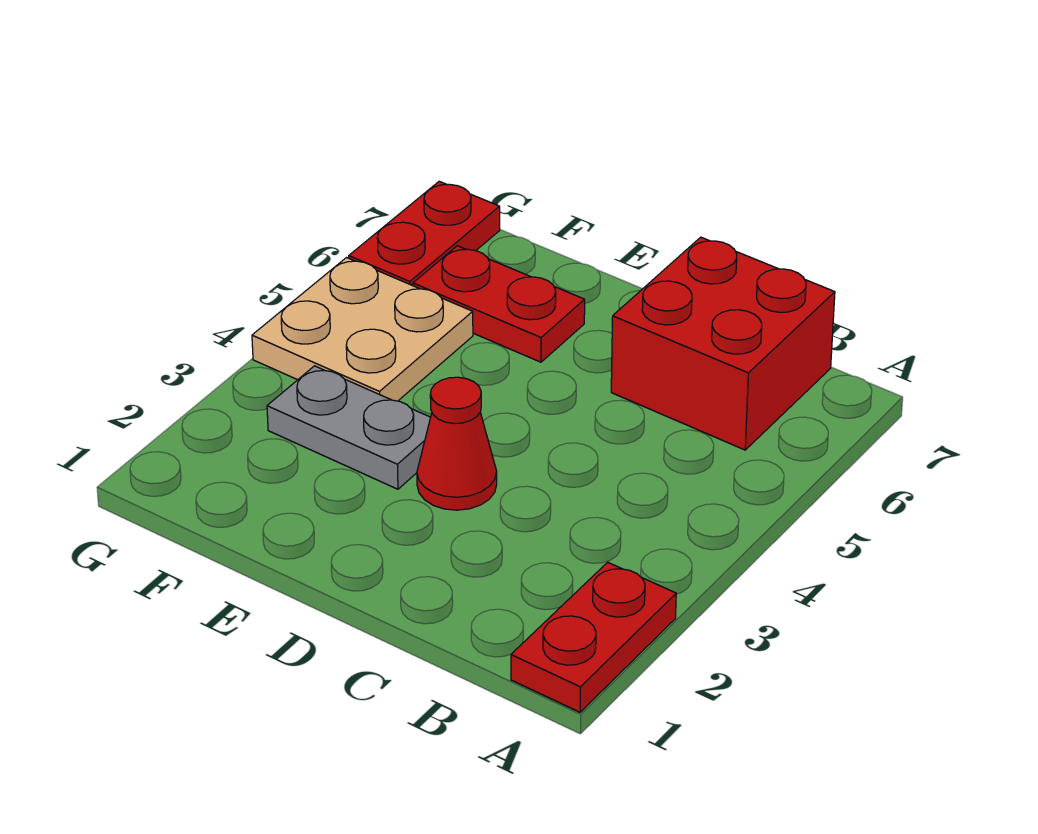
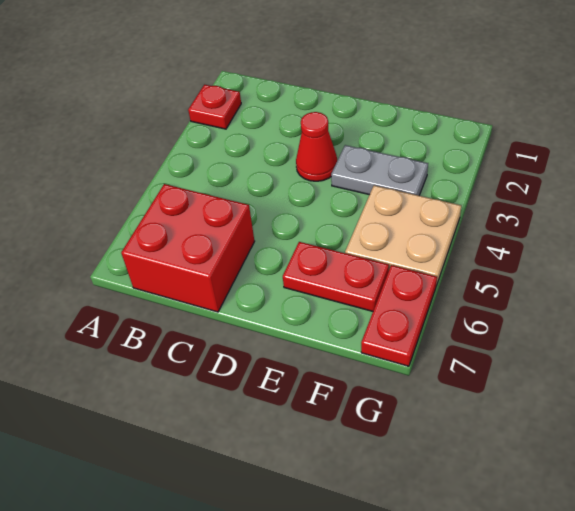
red 1x2 plate [511,562,676,712] -> red 1x1 plate [188,85,241,129]

